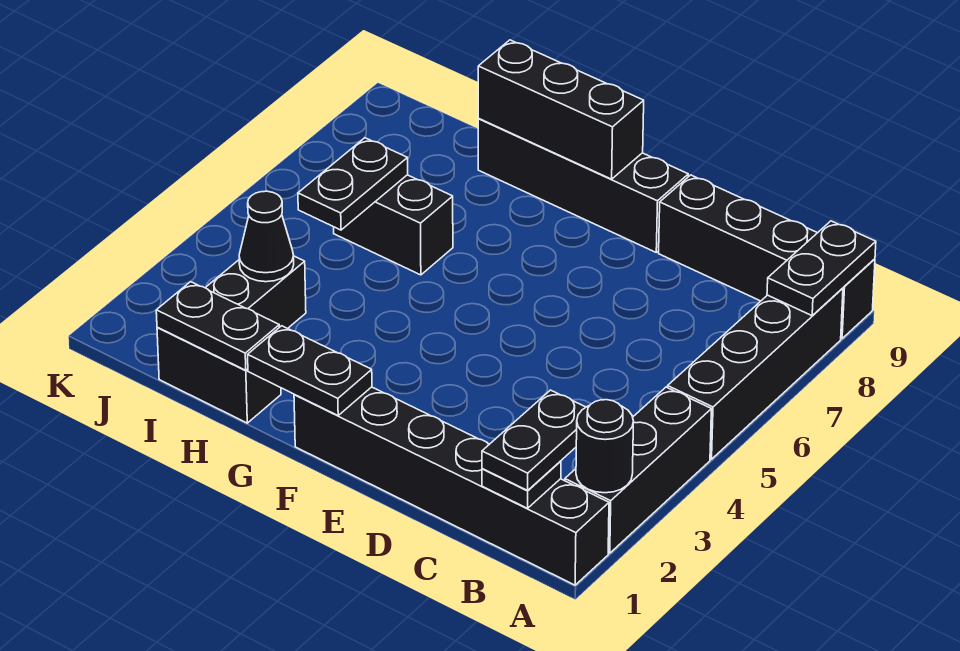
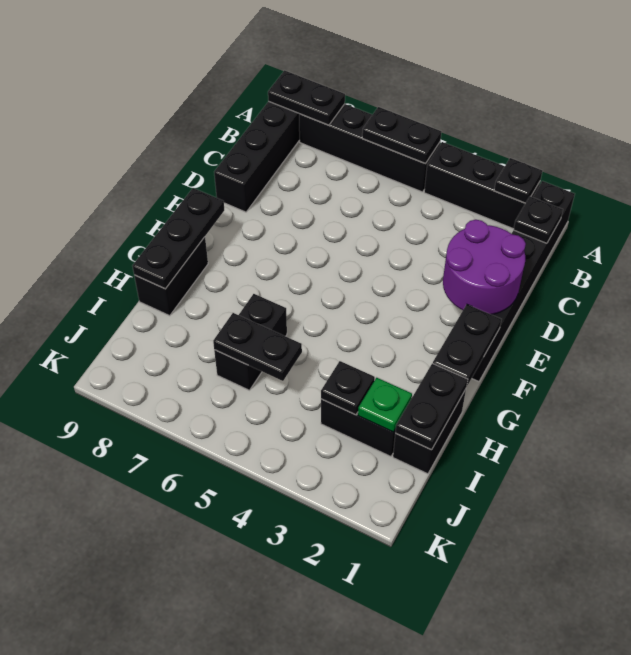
black 1x1 round brick [576,400,634,493] -> black 1x1 plate [494,158,542,203]
black 1x2 plate [482,390,586,490] -> black 1x2 plate moved to [362,107,441,164]
none -> purple 2x2 round brick [443,220,526,314]
black 1x4 brick [478,119,688,252] -> black 1x2 brick [134,237,208,316]
black 1x3 brick [478,40,644,179] -> black 1x3 plate [133,188,224,289]
none -> green 1x1 plate [358,378,412,432]
black 1x1 cone [239,191,294,282] -> black 1x1 plate [321,361,375,415]

